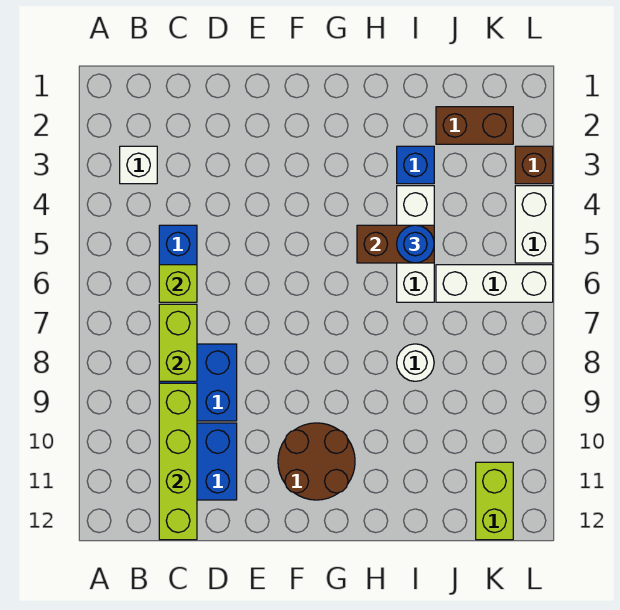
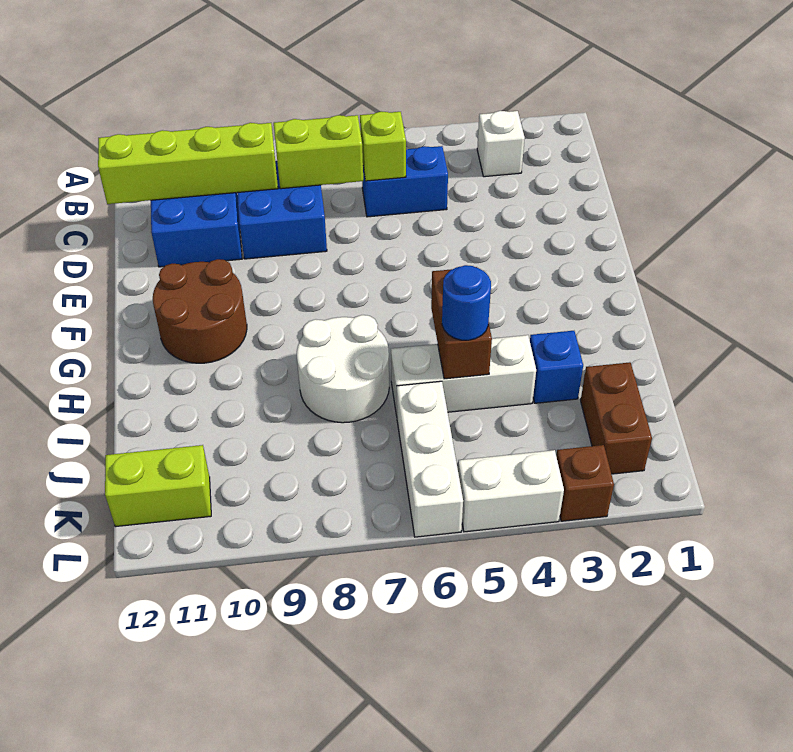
white 1x1 round brick [397,344,434,381] -> white 2x2 round brick [297,315,389,423]

